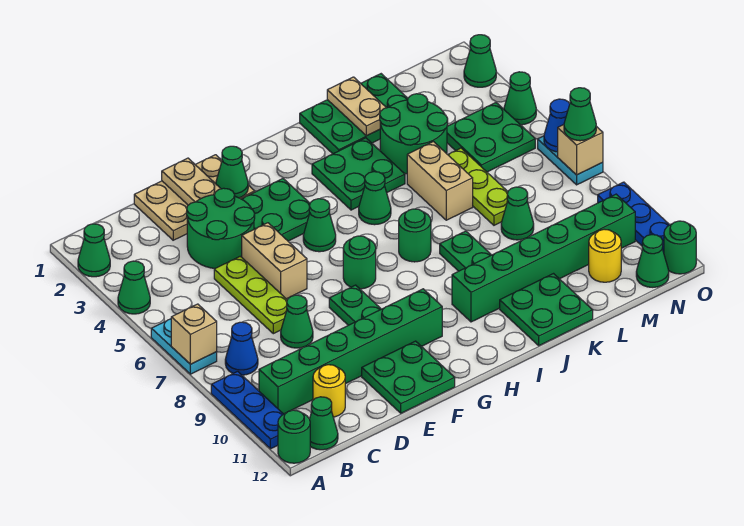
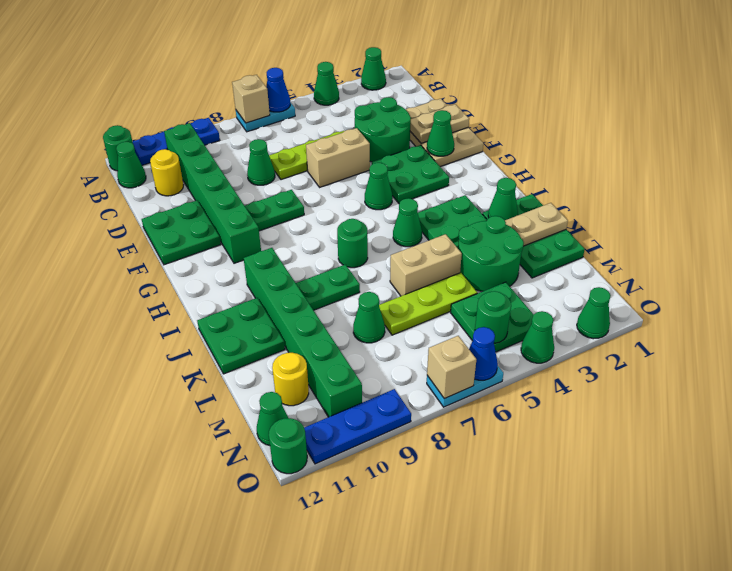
blue 1x1 cone [225,322,258,375] -> blue 1x1 cone moved to [266,68,290,112]
green 1x1 round brick [343,236,376,289] -> green 1x1 round brick moved to [475,291,511,343]
green 1x1 cone [564,88,596,141] -> green 1x1 cone moved to [488,178,518,220]

